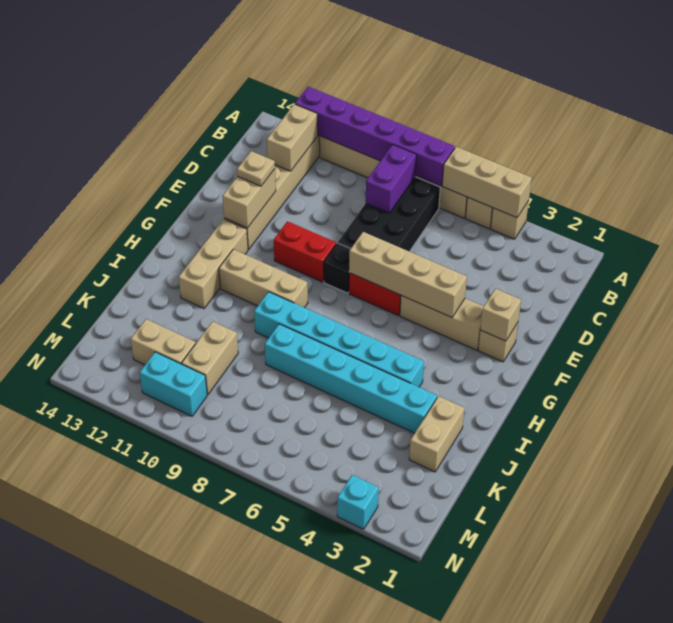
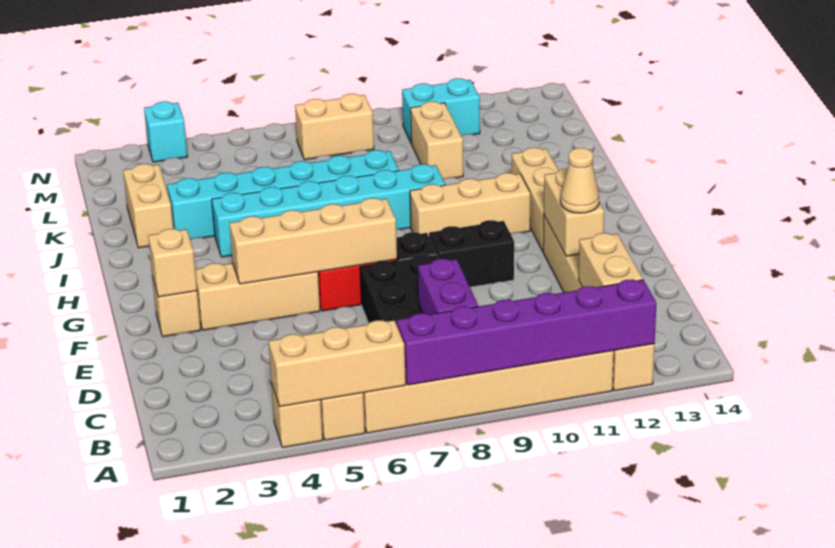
tan 1x1 plate [237,151,275,186] -> tan 1x1 cone [560,148,599,213]
red 1x2 brick [274,221,336,282] -> black 1x2 brick [429,220,514,287]
tan 1x2 brick [131,319,196,365] -> tan 1x2 brick moved to [295,94,374,160]

